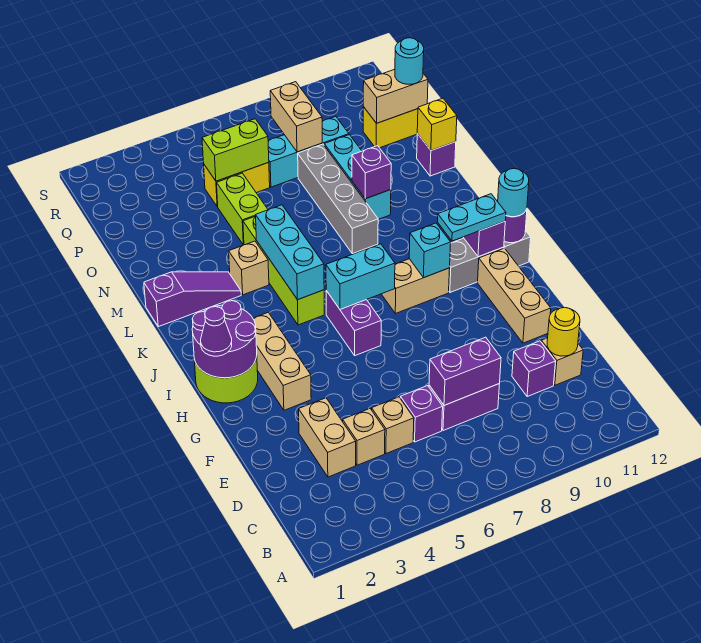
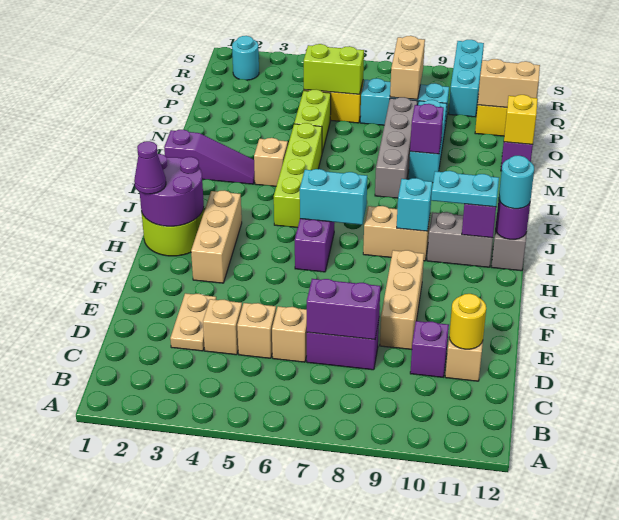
tan 1x2 brick [299,398,356,477] -> tan 1x2 plate [170,293,216,351]
purple 1x1 brick [400,386,443,442] -> tan 1x1 brick [272,306,307,362]
tan 1x3 brick [478,248,551,343] -> tan 1x3 brick moved to [380,250,424,349]
cyan 1x3 brick [256,205,324,300] -> cyan 1x3 brick moved to [449,40,484,117]
cyan 1x1 round brick [395,38,424,84] -> cyan 1x1 round brick moved to [232,36,259,80]

